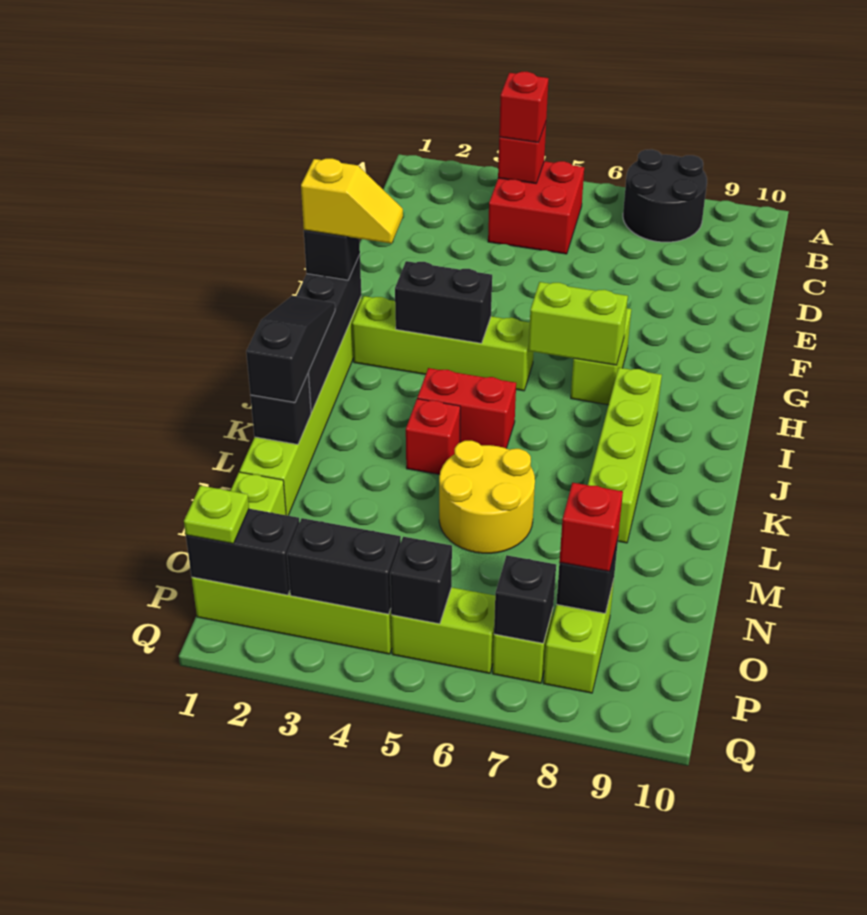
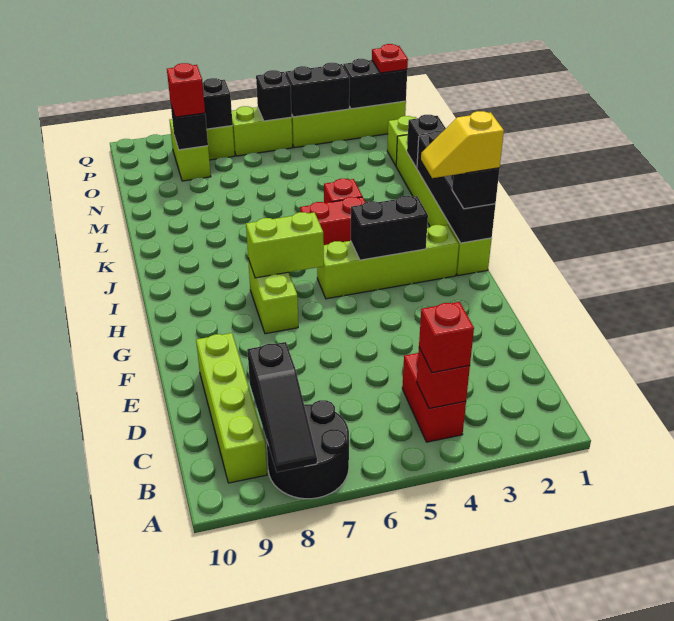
red 2x2 brick [488,161,584,254] -> red 1x2 brick [402,353,466,442]
lime 1x4 brick [588,368,662,543] -> lime 1x4 brick moved to [196,333,267,483]
black 1x3 slope [246,296,335,402] -> black 1x3 slope moved to [247,342,317,472]
yellow 2x2 round brick [439,441,535,553] -> none
lime 1x1 plate [184,486,249,544] -> red 1x1 plate [372,44,408,73]

